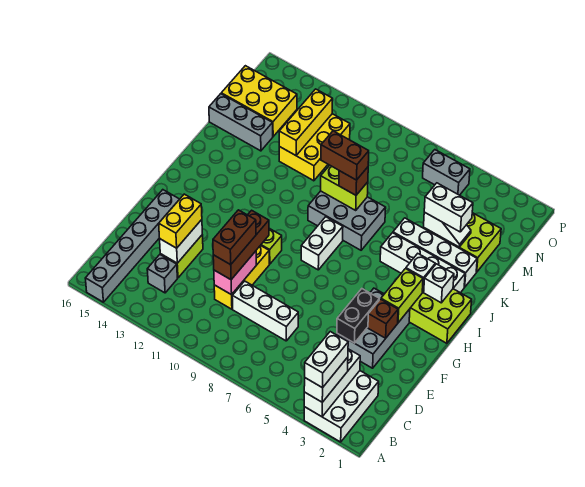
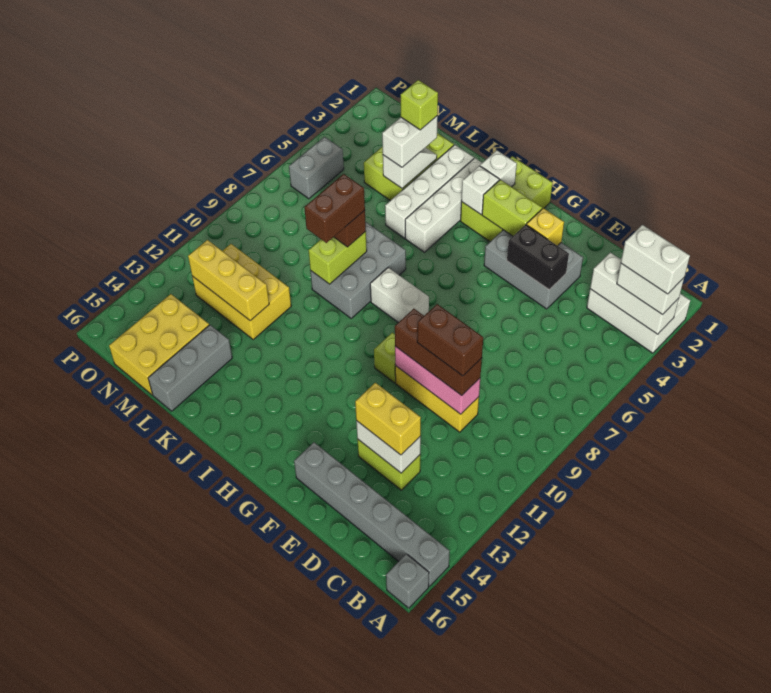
grey 1x1 brick [147,255,177,293] -> grey 1x1 brick moved to [386,554,429,608]
white 1x3 brick [232,281,298,341] -> none
pink 1x2 brick [214,251,256,295] -> pink 1x3 brick [395,346,480,414]
brown 1x1 brick [368,299,398,338] -> yellow 1x1 brick [526,208,564,246]
none -> lime 1x1 brick [401,80,438,130]

